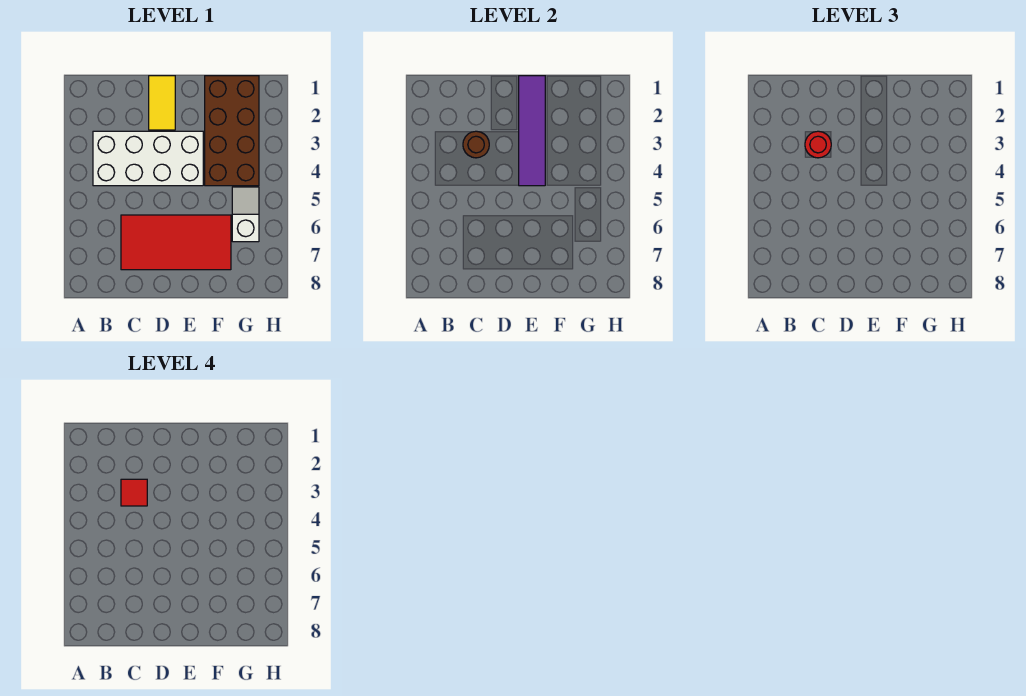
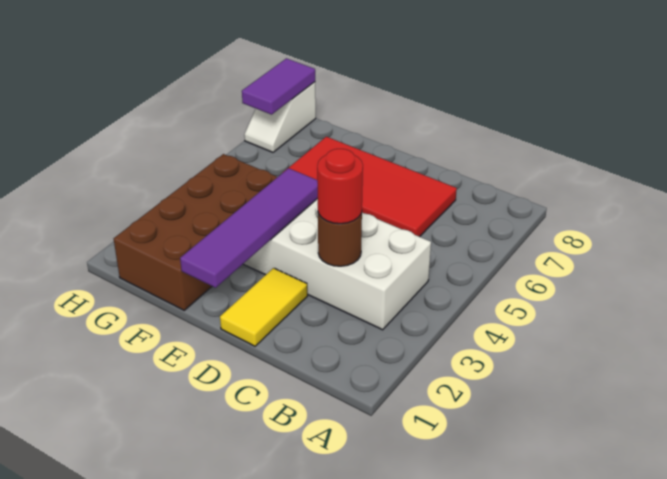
red 1x1 tile [121,479,147,506] -> none
white 1x2 slope [232,187,259,242] -> white 1x2 slope moved to [244,82,316,152]
none -> purple 1x2 tile [242,58,315,115]

